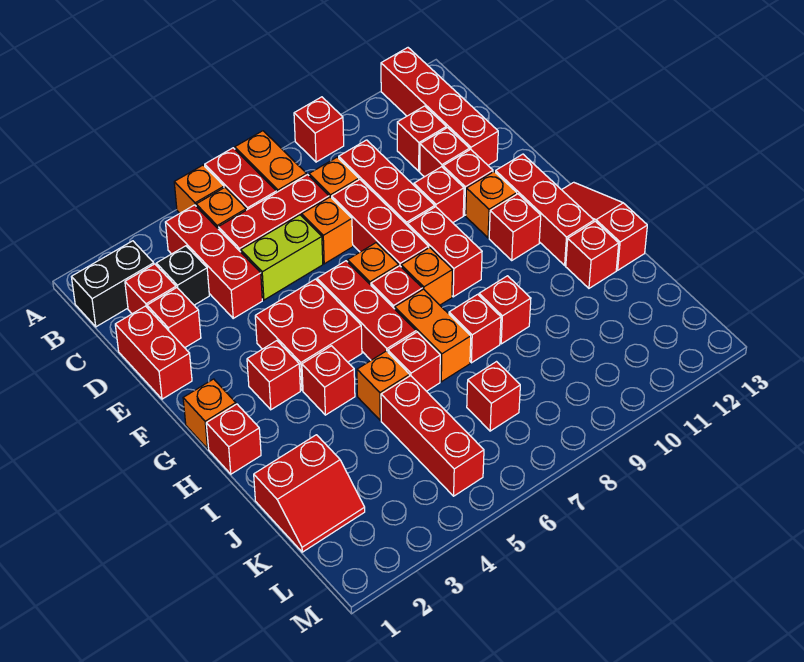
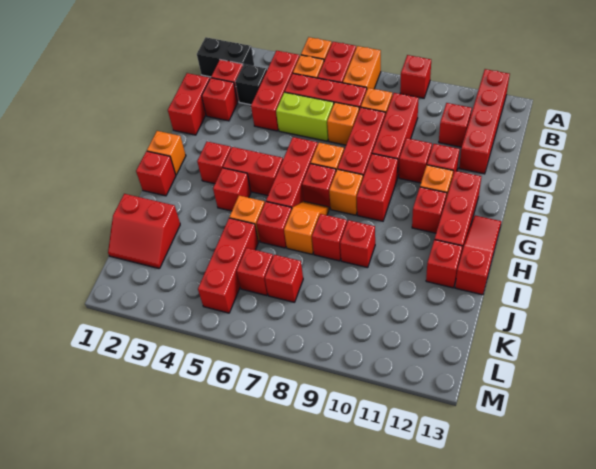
red 1x1 brick [420,128,470,177] -> red 1x1 brick moved to [237,248,273,296]
red 2x2 brick [255,279,362,390] -> red 1x2 brick [223,147,283,196]
orange 1x2 brick [395,289,471,382] -> orange 1x2 slope [284,201,329,254]

